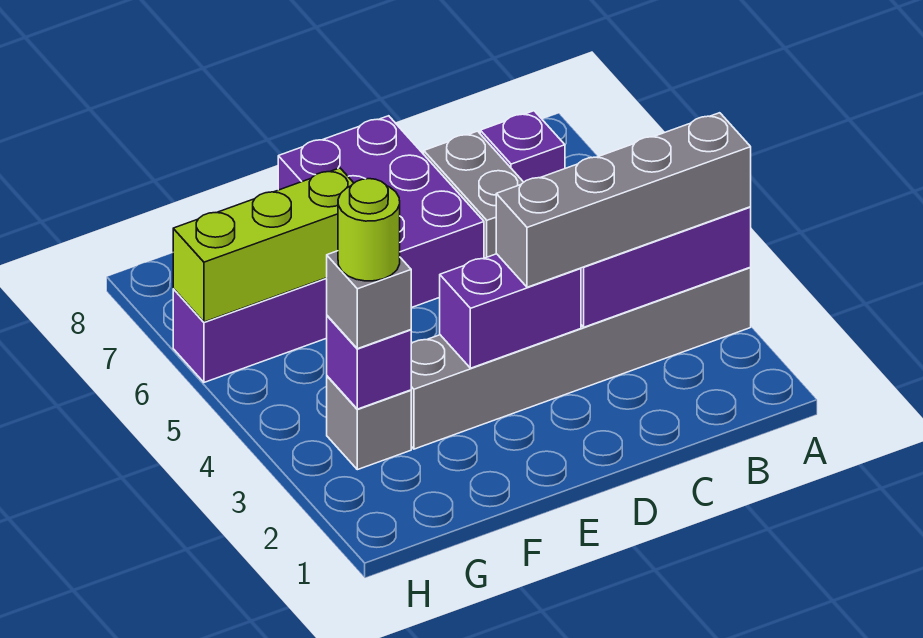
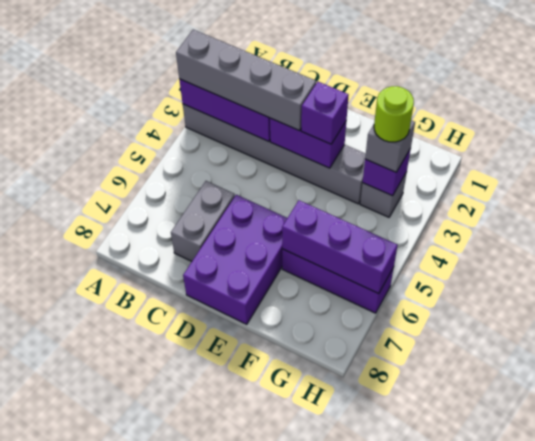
purple 1x1 brick [480,111,565,182] -> purple 1x1 brick moved to [301,82,349,144]
lime 1x3 brick [173,168,354,322] -> purple 1x3 brick [282,200,398,294]

